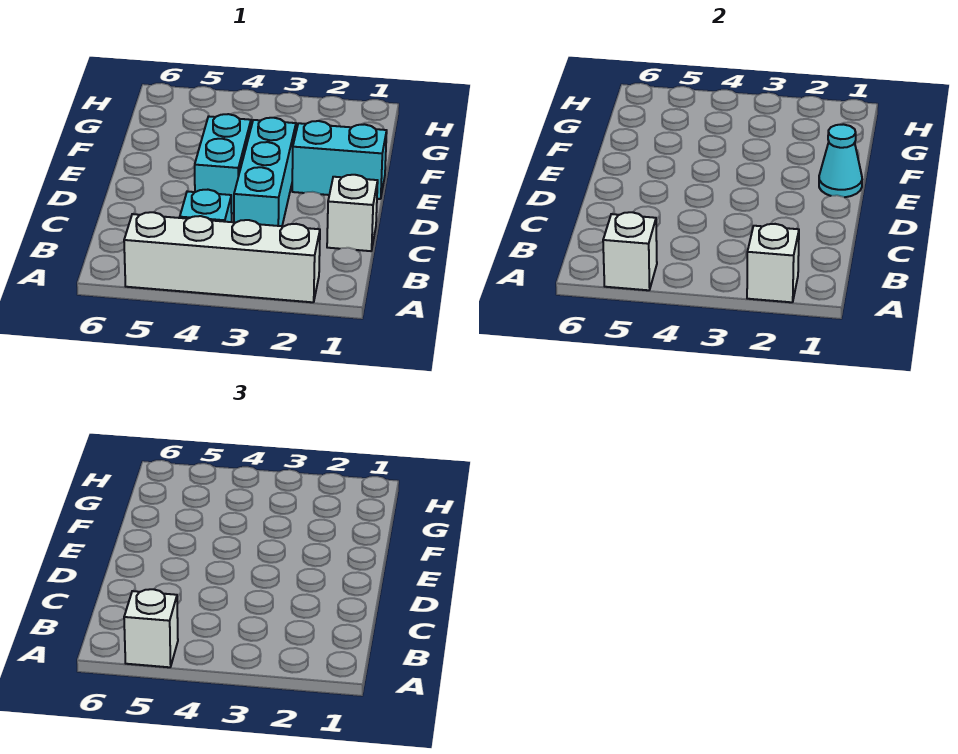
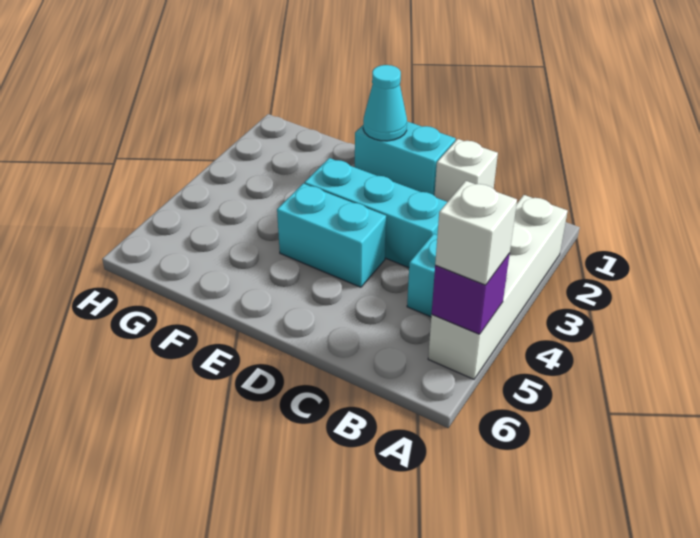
white 1x1 brick [747,224,799,302] -> none
white 1x1 brick [603,212,657,290] -> purple 1x1 brick [432,253,510,334]
cyan 1x2 brick [292,121,387,199] -> cyan 1x2 brick turned to [355,122,456,196]

